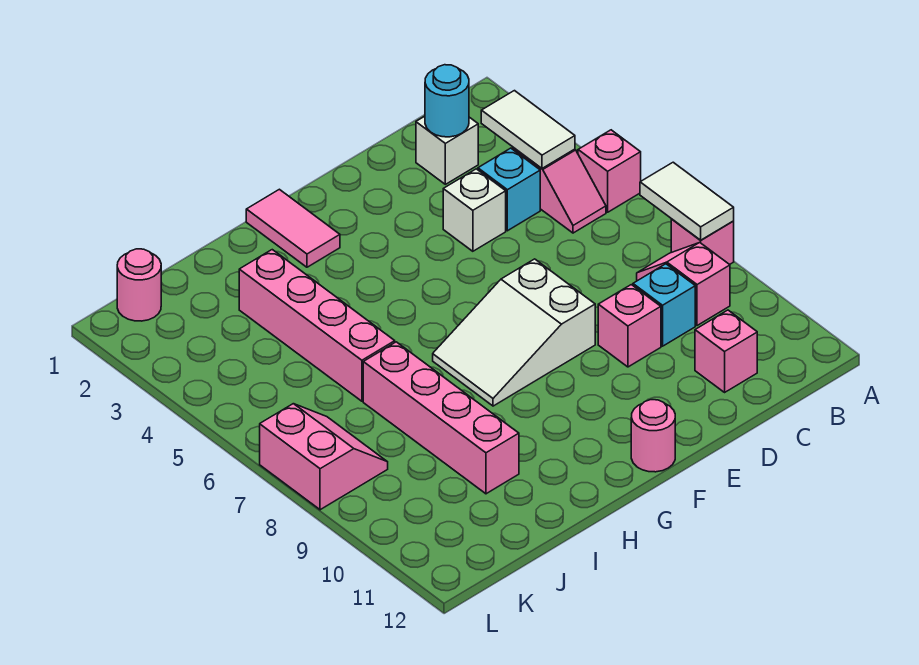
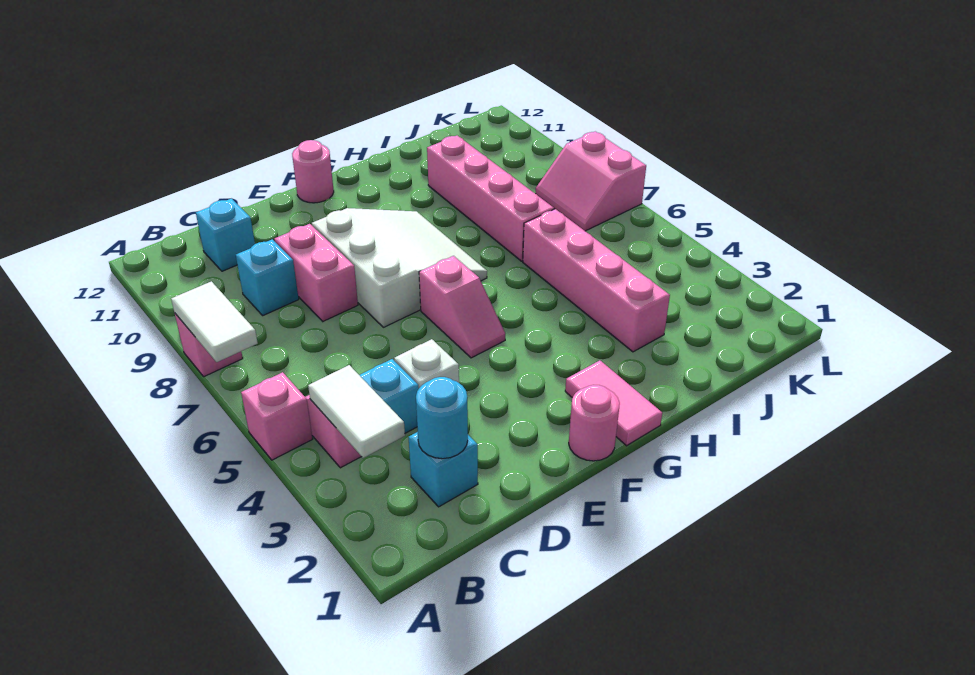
pink 1x2 slope [637,242,730,326] -> pink 1x2 slope moved to [419,256,505,358]
white 1x1 brick [416,116,478,184] -> cyan 1x1 brick [409,432,478,507]
pink 1x1 brick [695,310,757,392] -> cyan 1x1 brick [196,199,255,271]
pink 1x1 brick [598,285,661,367] -> pink 1x2 brick [274,224,358,321]
white 2x3 slope [433,259,595,406] -> white 3x3 slope [312,208,487,327]
pink 1x1 round brick [117,249,161,321] -> pink 1x1 round brick moved to [569,385,620,461]

